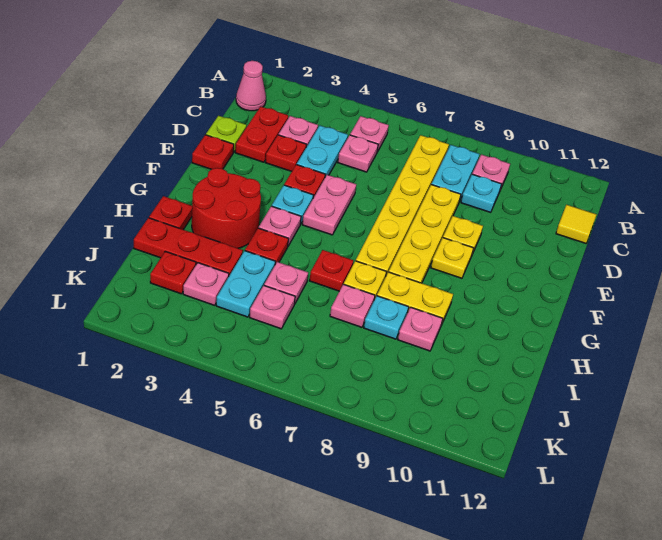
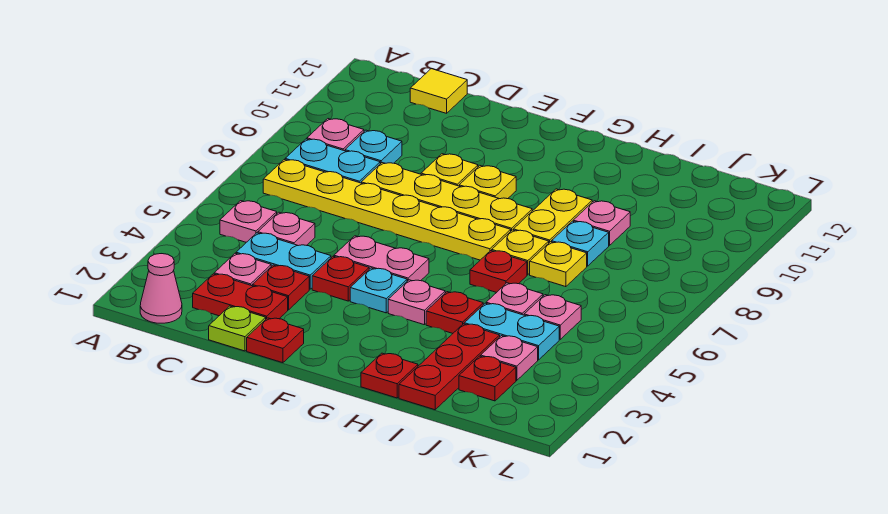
red 2x2 round brick [192,168,261,248] -> none
pink 1x1 plate [330,284,375,327] -> yellow 1x1 plate [530,242,587,287]

